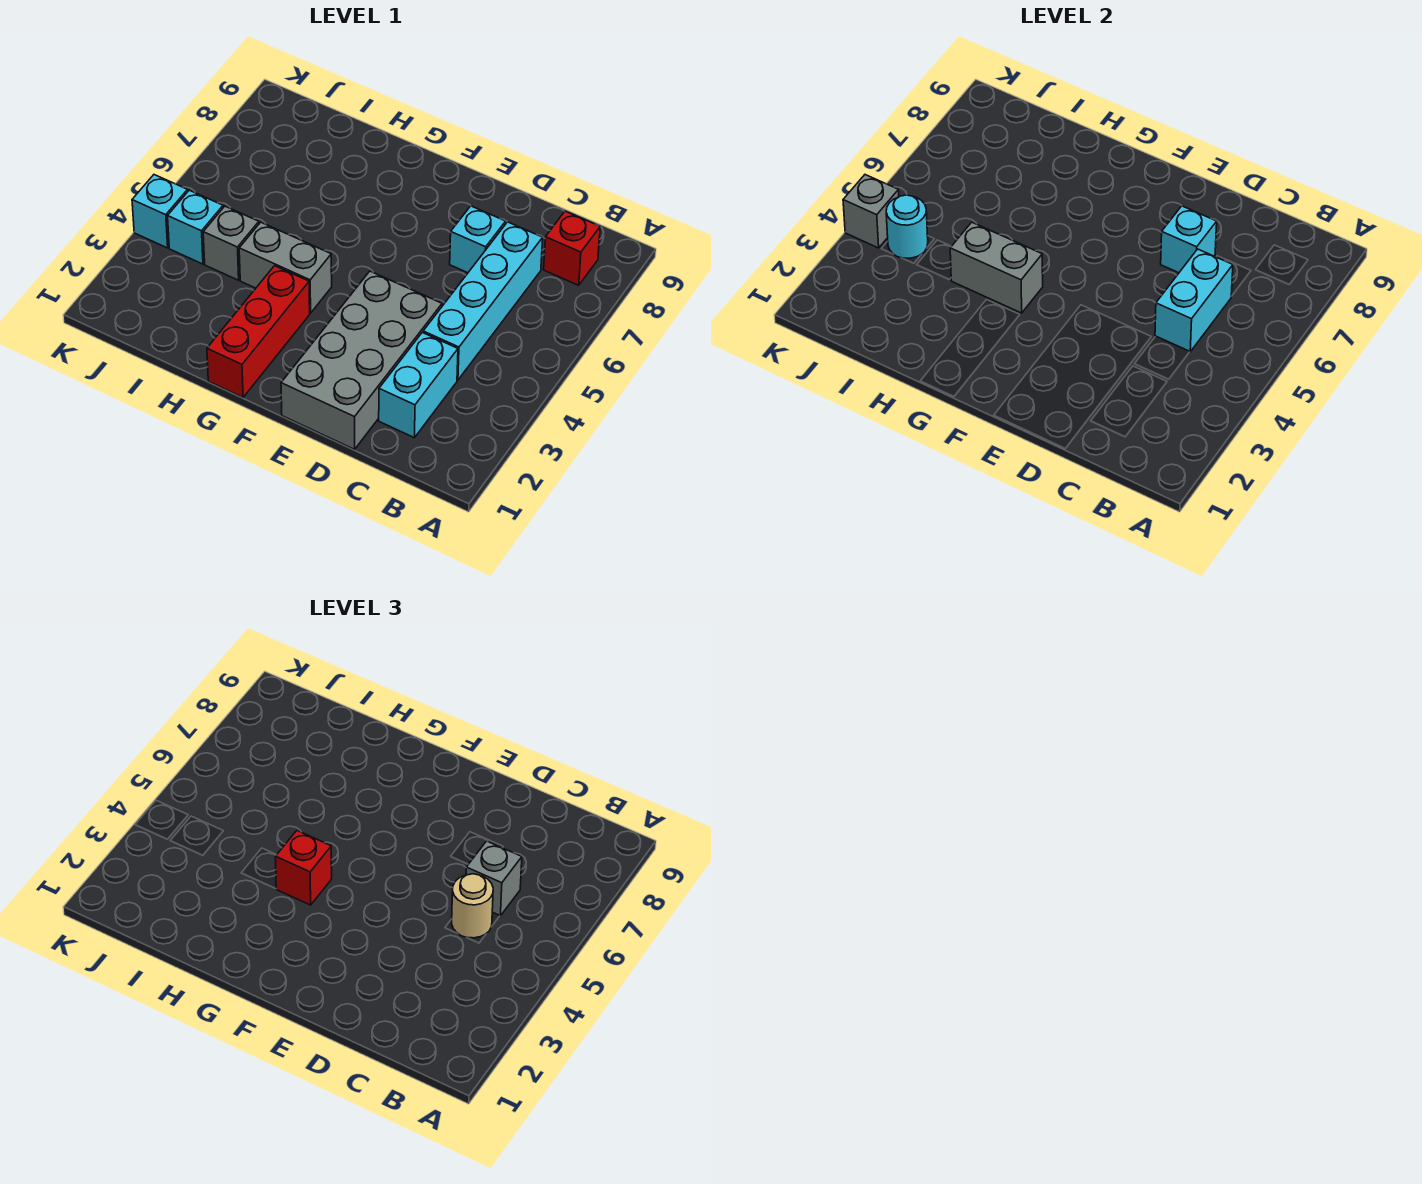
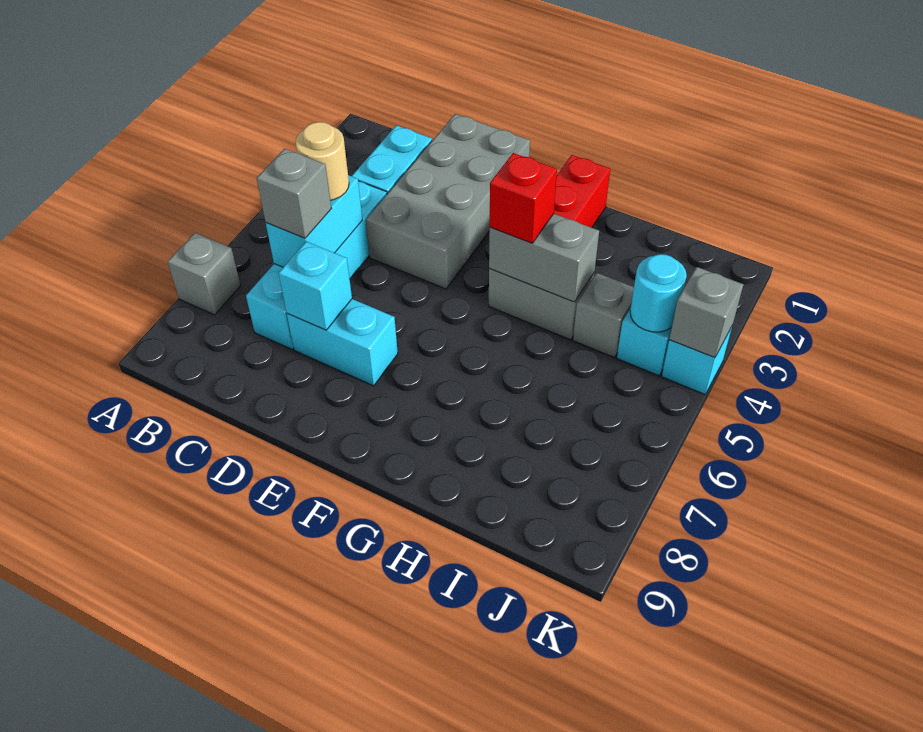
none -> grey 1x1 brick [168,233,241,315]
red 1x1 brick [544,211,600,285] -> none
cyan 1x1 brick [450,206,506,273] -> cyan 1x2 brick [287,299,398,386]

